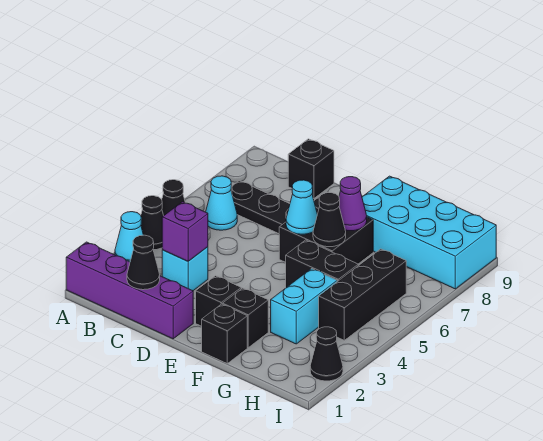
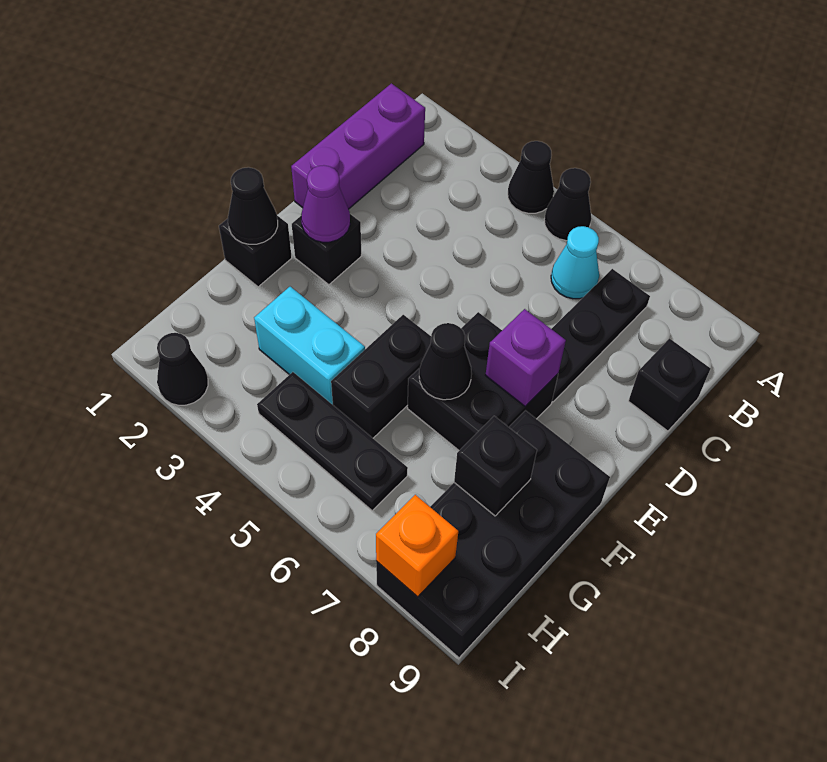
purple 1x4 brick [66,242,193,339] -> purple 1x3 brick [291,83,425,209]
cyan 1x1 cone [115,212,143,262] -> none
black 1x1 cone [127,235,160,290] -> black 1x1 cone moved to [228,167,278,244]
cyan 1x1 brick [162,247,208,291] -> none
purple 1x1 brick [162,202,208,261] -> purple 1x1 brick moved to [485,309,566,406]
cyan 1x1 cone [286,180,317,234] -> none
black 1x1 brick [223,288,268,347] -> black 1x1 brick moved to [454,416,537,516]
purple 1x1 cone [339,177,367,231] -> purple 1x1 cone moved to [301,165,350,242]
cyan 2x4 brick [362,176,496,289] -> black 2x4 brick [376,411,610,658]
black 1x3 brick [319,249,406,340] -> black 1x3 plate [257,372,408,511]
none -> orange 1x1 brick [376,495,458,597]

